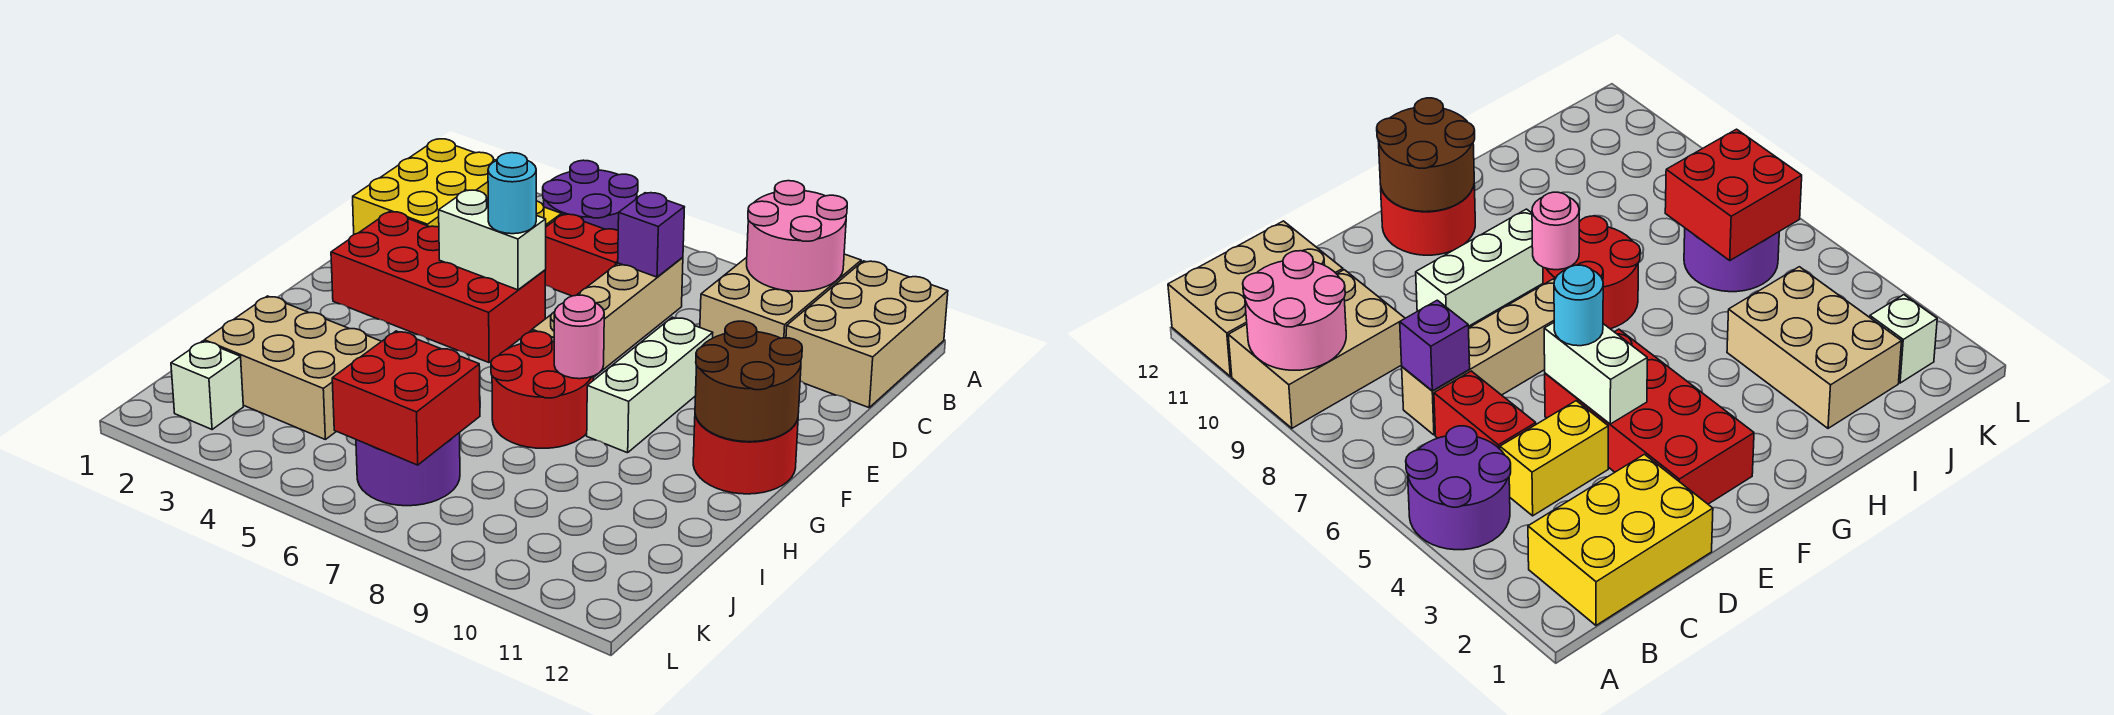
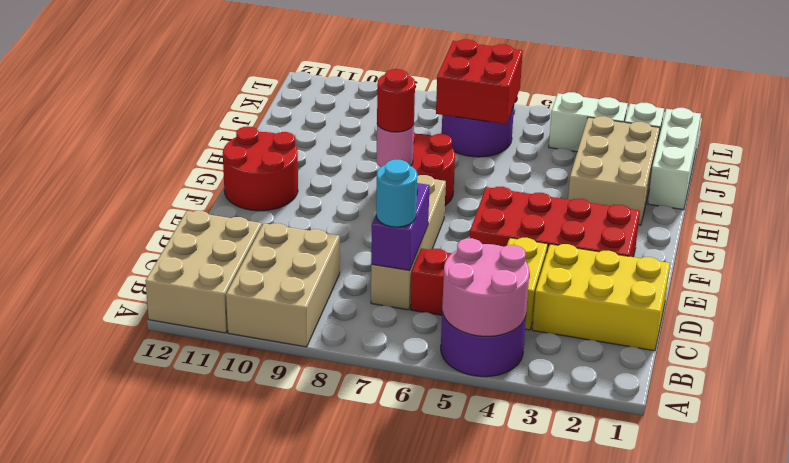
pink 2x2 round brick [747,181,847,292] -> pink 2x2 round brick moved to [442,238,529,336]
yellow 2x3 brick [353,139,497,234] -> yellow 2x3 brick turned to [532,244,670,351]
purple 1x1 brick [618,193,684,277] -> purple 1x2 brick [371,183,430,270]
white 1x2 brick [439,190,546,290] -> white 1x2 brick moved to [549,92,628,152]
cyan 1x1 round brick [488,153,536,234] -> cyan 1x1 round brick moved to [376,160,417,227]
white 1x3 brick [587,317,713,453] -> white 1x3 brick moved to [648,108,701,210]
brown 2x2 round brick [695,321,802,442] -> none
none -> red 1x1 round brick [377,69,415,132]
tan 2x3 brick [204,296,382,439] -> tan 2x3 brick turned to [568,116,660,225]

